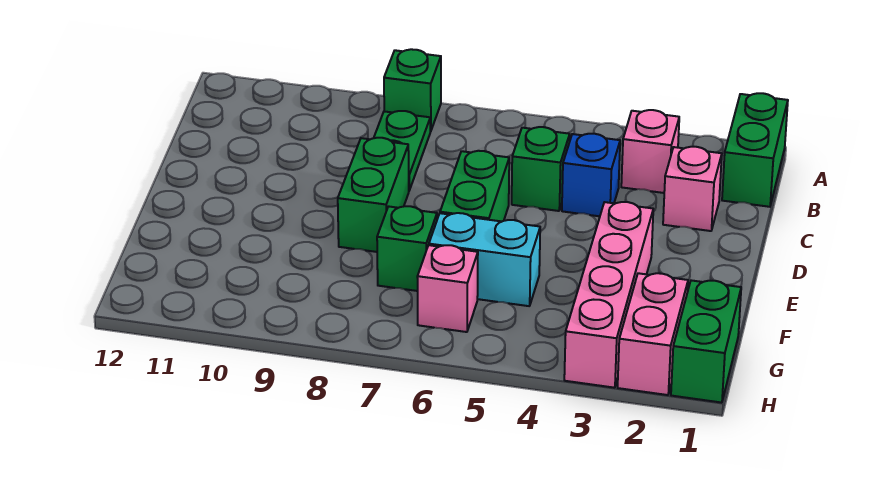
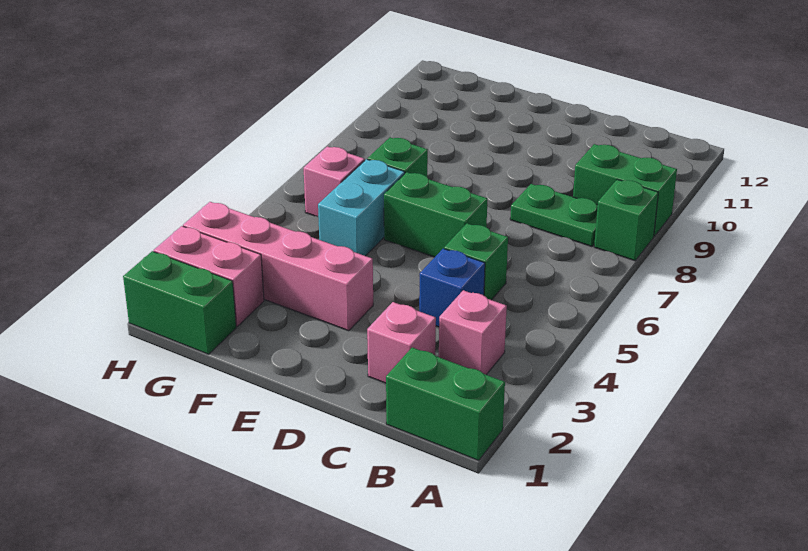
green 1x2 brick [338,138,409,252] -> green 1x2 brick moved to [573,144,677,236]

